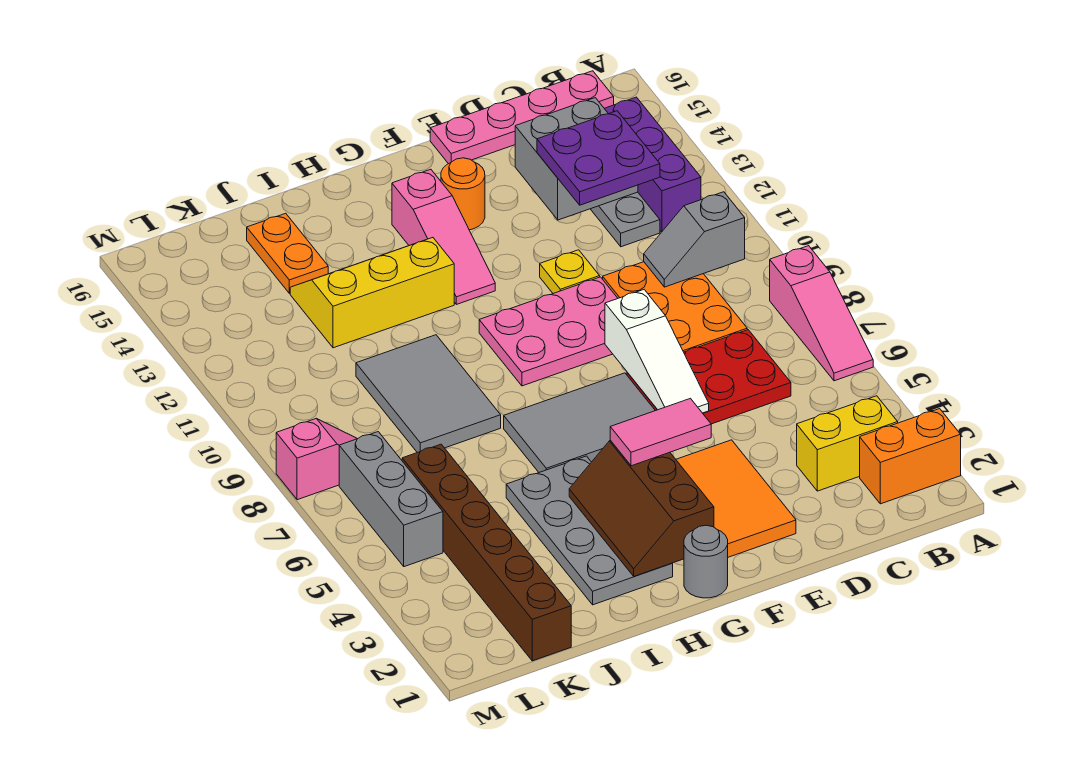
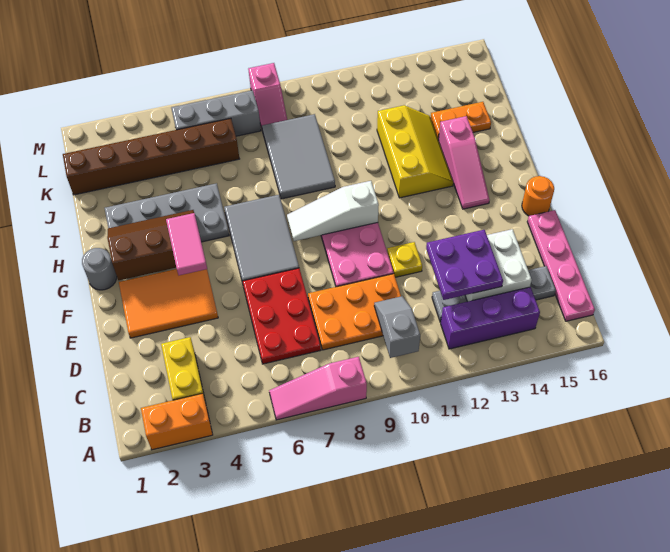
orange 1x2 brick [860,409,961,504] -> orange 1x2 brick turned to [141,393,213,450]
grey 2x2 brick [515,98,638,220] -> white 2x2 brick [465,229,532,302]
white 1x3 slope [605,290,709,413] -> white 1x3 slope moved to [287,181,379,241]
orange 1x1 round brick [441,158,485,230] -> orange 1x1 round brick moved to [522,176,554,216]
pink 1x3 slope [392,169,495,304] -> pink 1x3 slope turned to [439,116,490,209]
grey 2x3 tile [356,335,501,453] -> grey 2x3 tile turned to [262,114,335,199]

